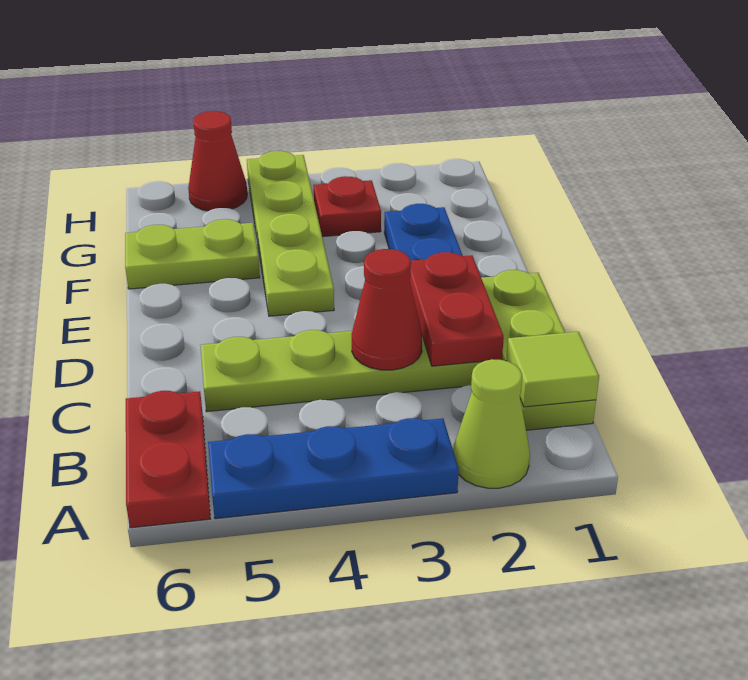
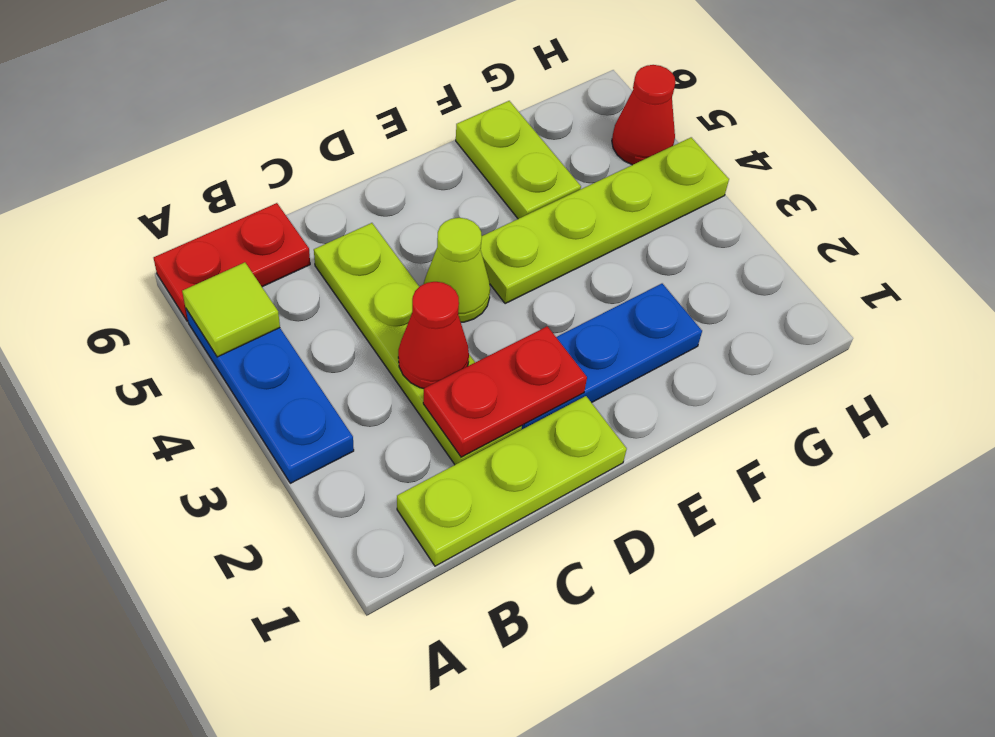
lime 1x1 cone [453,359,530,488] -> lime 1x1 cone moved to [424,218,490,322]
lime 1x1 tile [506,332,599,407] -> lime 1x1 tile moved to [182,262,280,357]
red 1x1 plate [313,176,381,237] -> none

